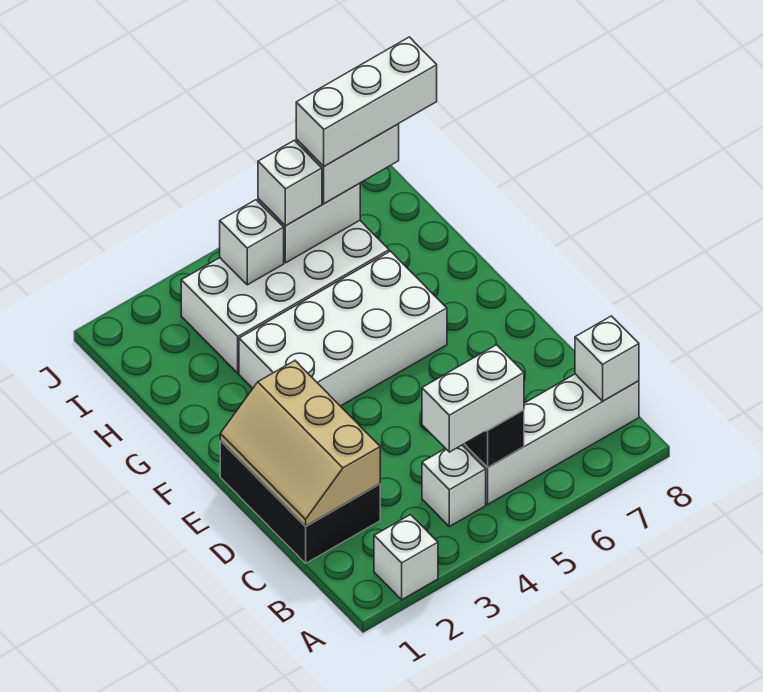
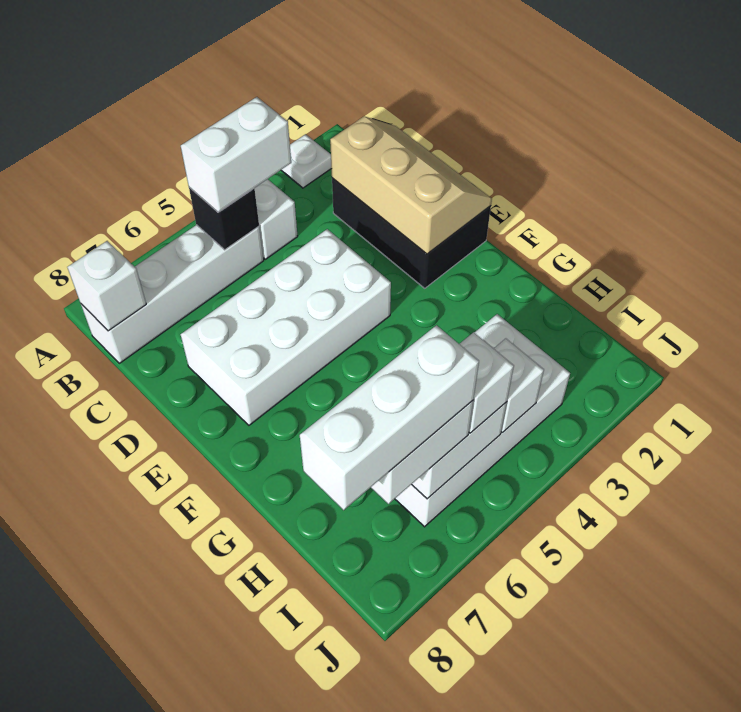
white 1x1 brick [374,515,438,600] -> white 1x1 plate [281,134,332,188]
white 2x4 brick [239,251,447,406] -> white 2x4 brick moved to [181,229,391,425]

